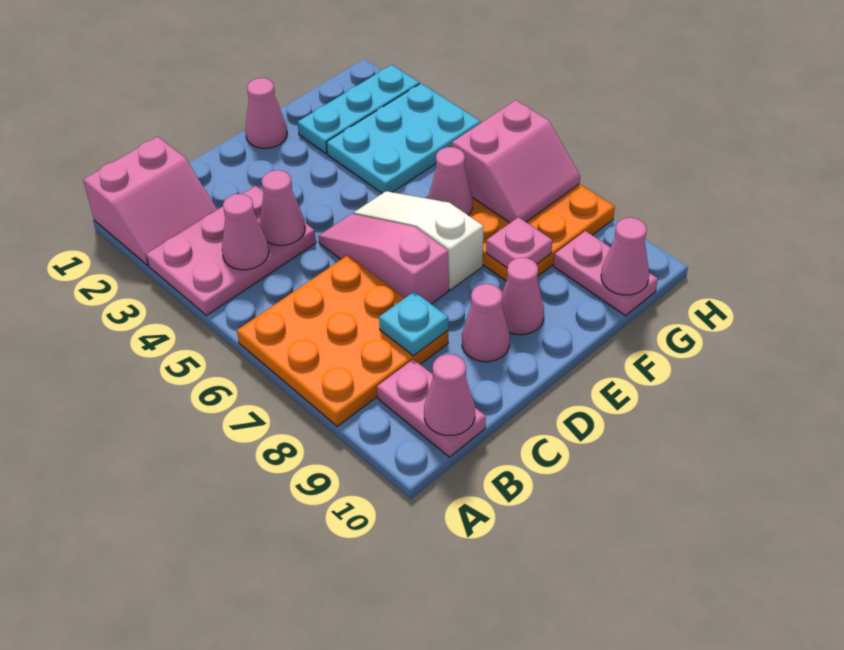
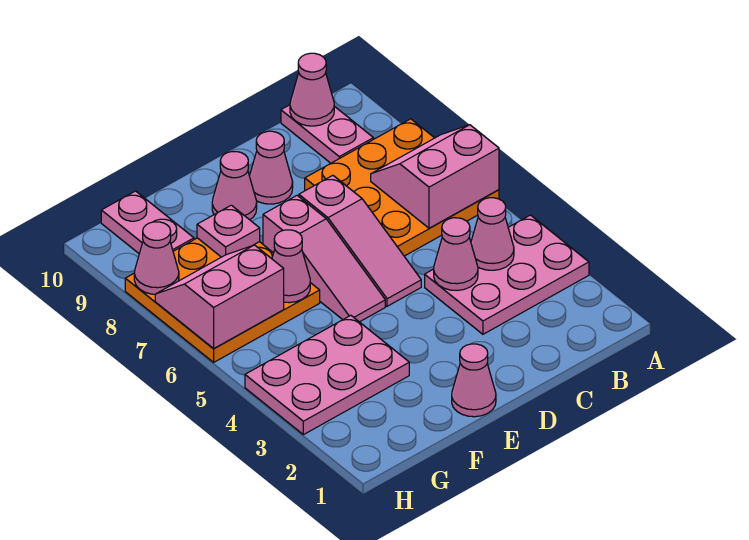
pink 2x2 slope [83,137,217,265] -> pink 2x2 slope moved to [371,125,499,228]
cyan 1x1 plate [379,292,448,356] -> none
white 1x3 slope [354,191,483,290] -> pink 1x3 slope [263,196,385,322]
cyan 1x3 plate [298,65,420,154] -> none
cyan 2x3 plate [326,83,481,193] -> pink 2x3 plate [245,315,409,435]
pink 1x1 cone [601,218,649,295] -> pink 1x1 cone moved to [134,222,179,294]

